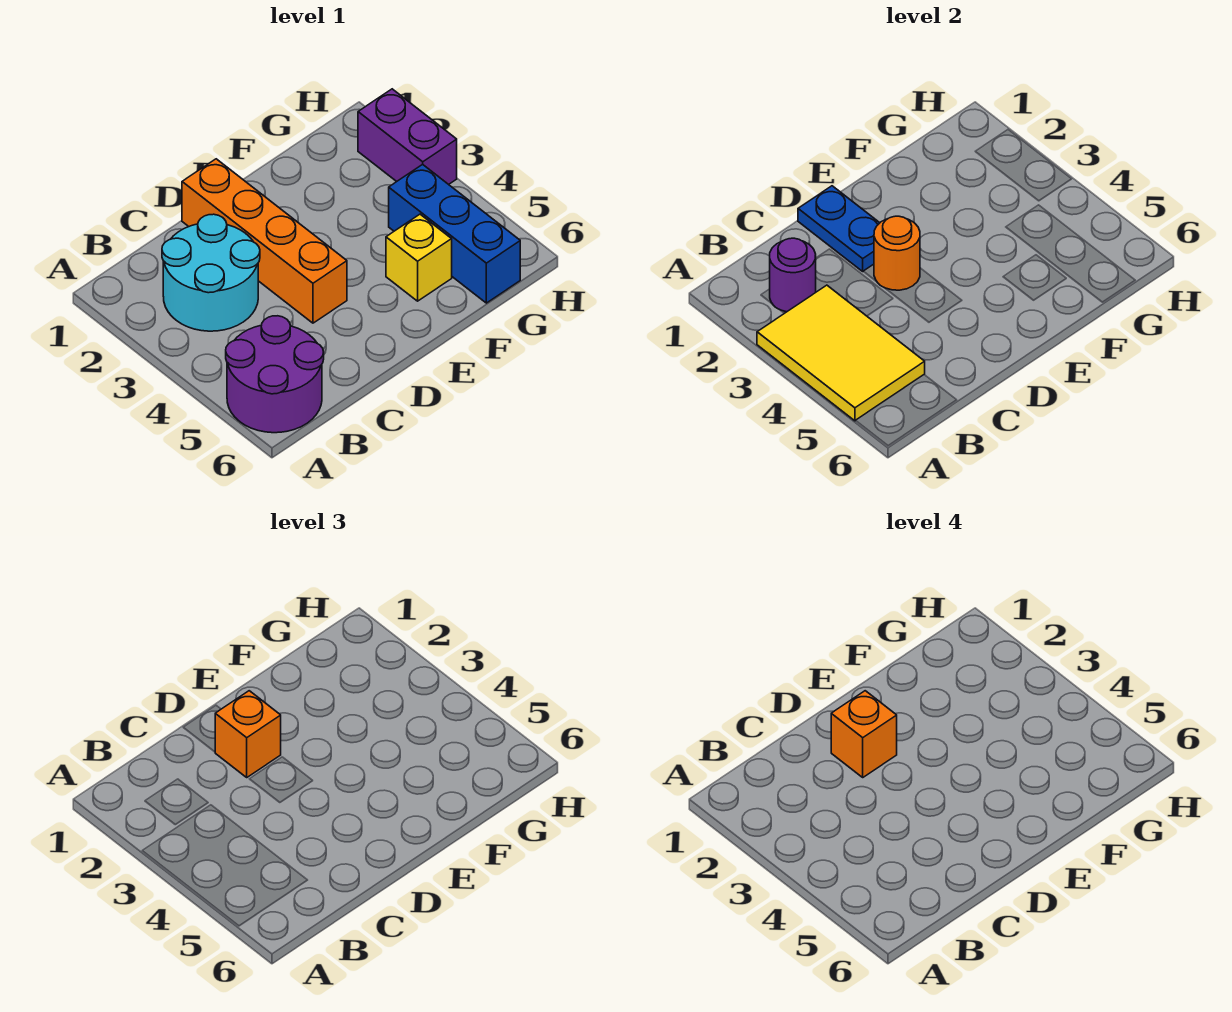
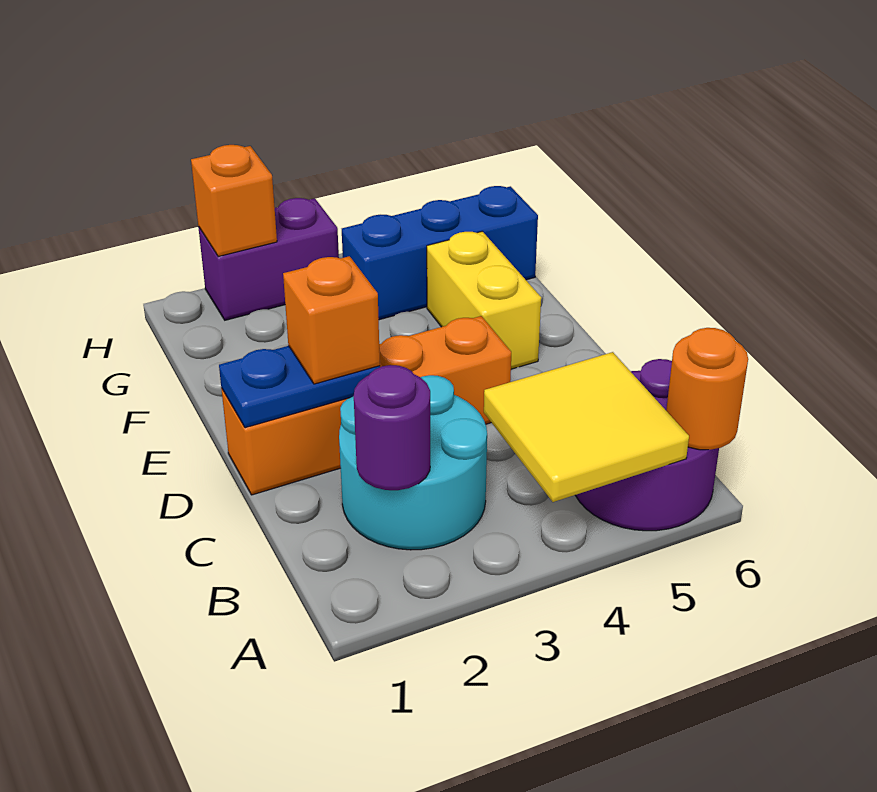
yellow 2x3 tile [757,285,925,421] -> yellow 2x2 tile [484,352,689,502]
orange 1x1 brick [831,691,897,777] -> orange 1x1 brick moved to [191,145,277,257]
orange 1x1 round brick [874,216,920,290] -> orange 1x1 round brick moved to [666,328,748,450]
yellow 1x1 brick [386,214,452,301] -> yellow 1x2 brick [427,231,541,369]

